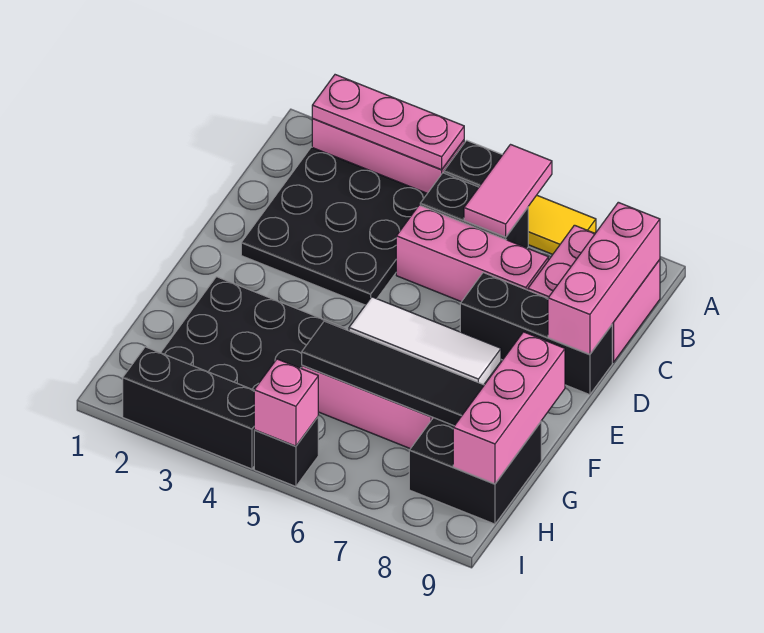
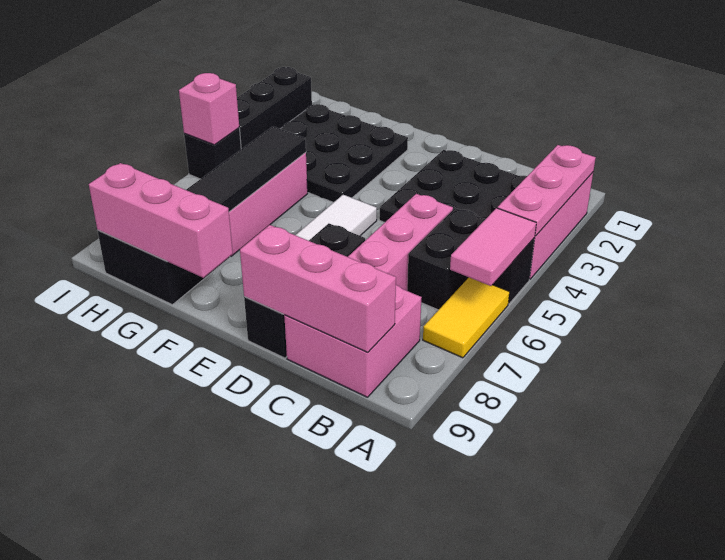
pink 1x2 tile [464,145,552,237] -> pink 1x2 tile turned to [450,208,536,286]

